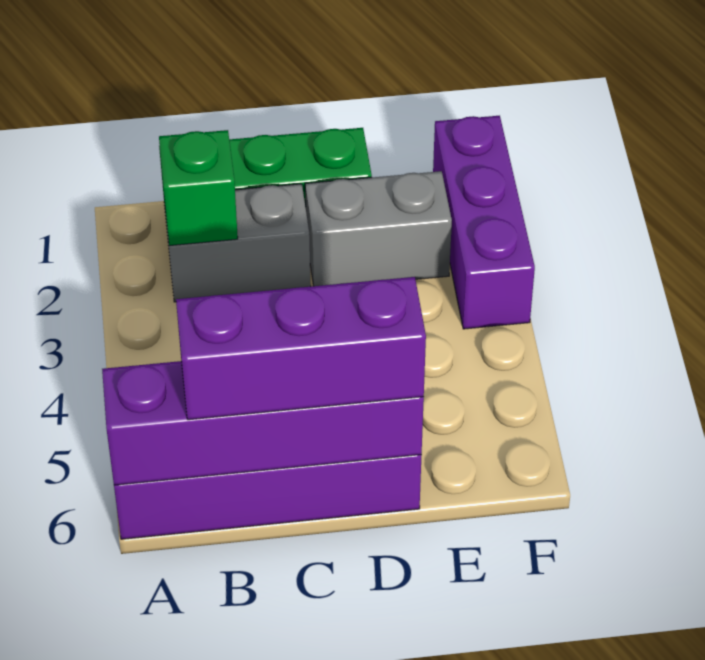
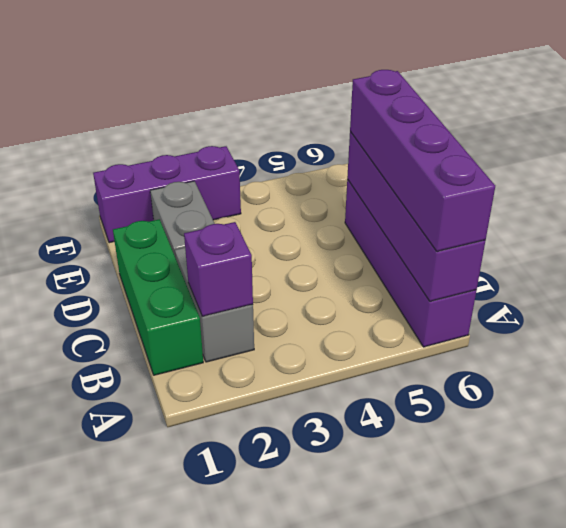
green 1x1 brick [159,130,238,246] -> purple 1x1 brick [184,222,253,316]
purple 1x3 brick [176,277,426,420] -> purple 1x4 brick [350,70,495,252]

